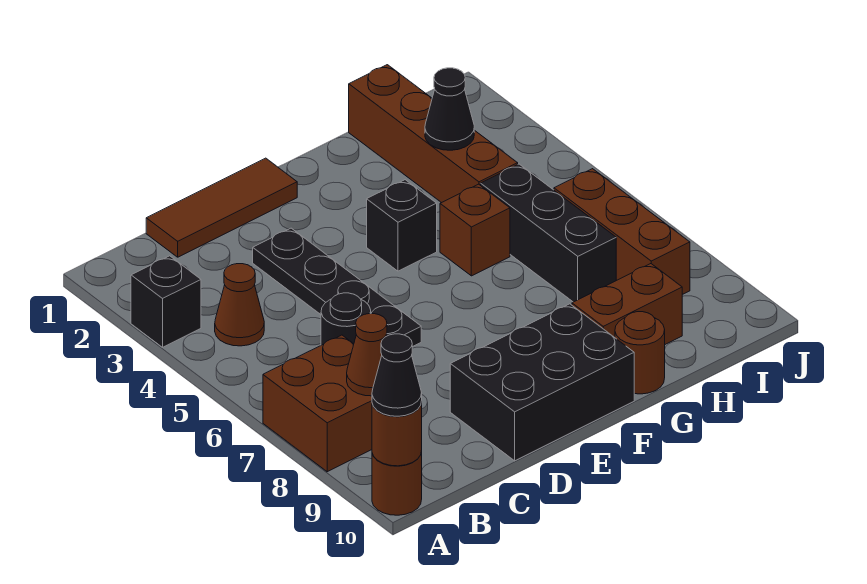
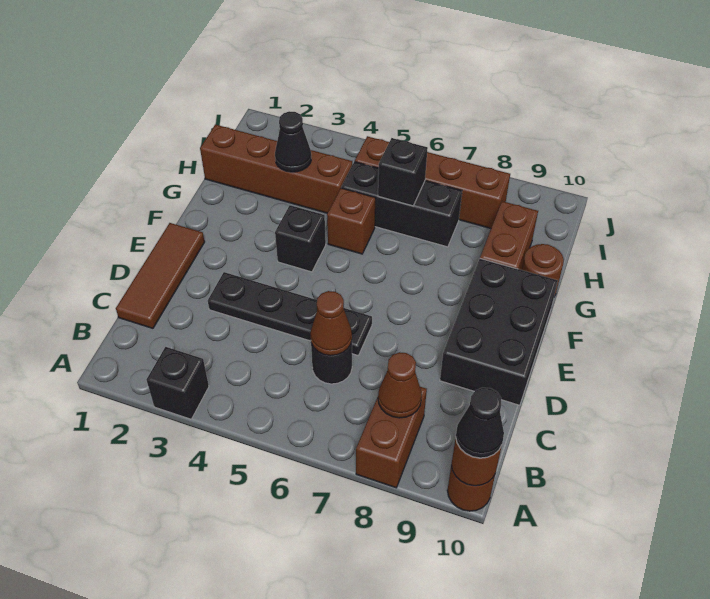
brown 2x2 brick [263,335,372,472] -> brown 1x2 brick [356,387,427,488]
brown 1x1 cone [215,264,264,346] -> brown 1x1 cone moved to [310,291,352,356]
none -> black 1x1 brick [378,138,428,206]
brown 1x3 brick [554,169,690,295] -> brown 1x4 brick [355,136,510,228]

